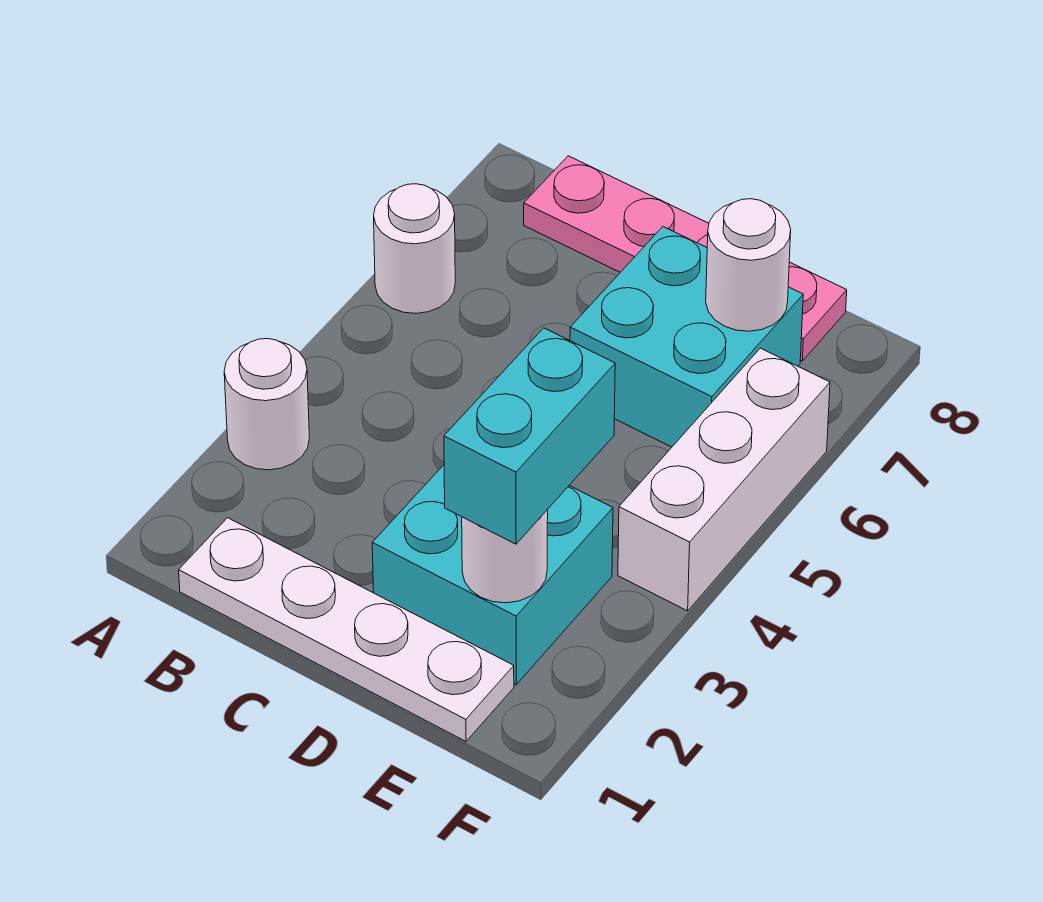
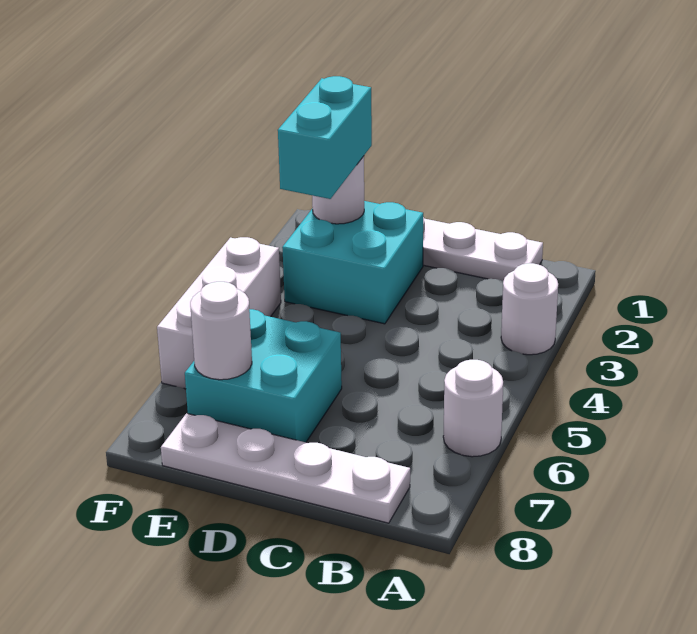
pink 1x4 plate [524,156,847,361] -> white 1x4 plate [161,413,410,523]

